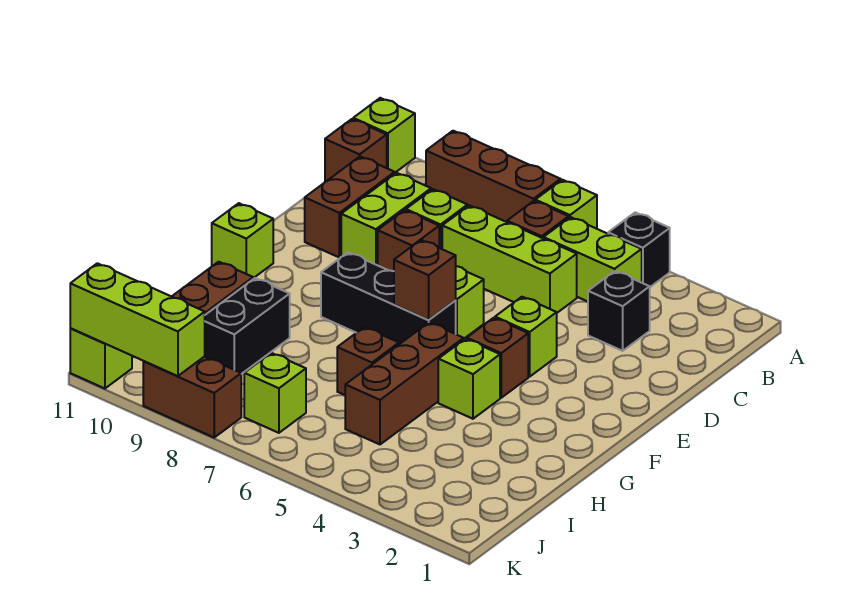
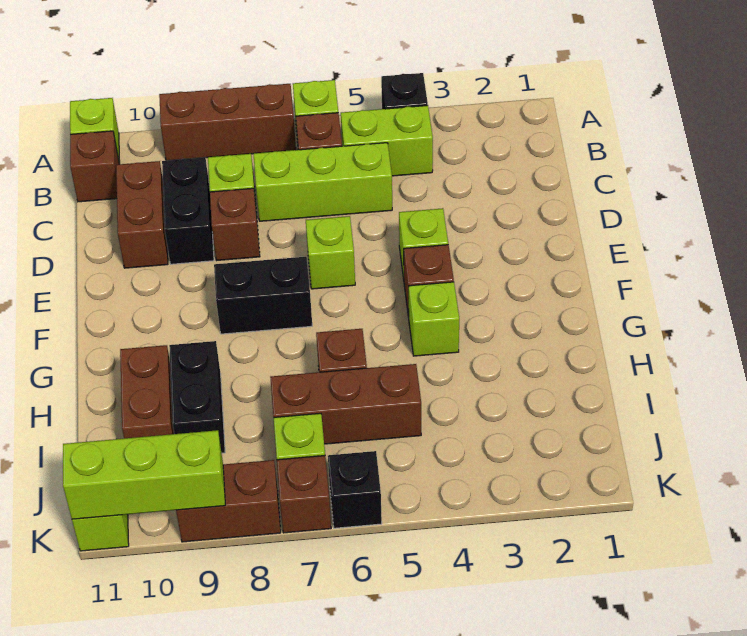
black 1x1 brick [588,271,650,351] -> black 1x1 brick moved to [328,451,382,528]
lime 1x2 brick [341,173,431,265] -> black 1x2 brick [162,157,214,264]
black 1x3 brick [321,252,456,344] -> black 1x2 brick [214,257,312,334]
brown 1x1 brick [394,240,456,320] -> brown 1x1 brick moved to [277,456,331,533]
lime 1x1 brick [212,203,273,278] -> none
brown 1x3 brick [345,323,464,444] -> brown 1x3 brick turned to [270,364,421,444]

